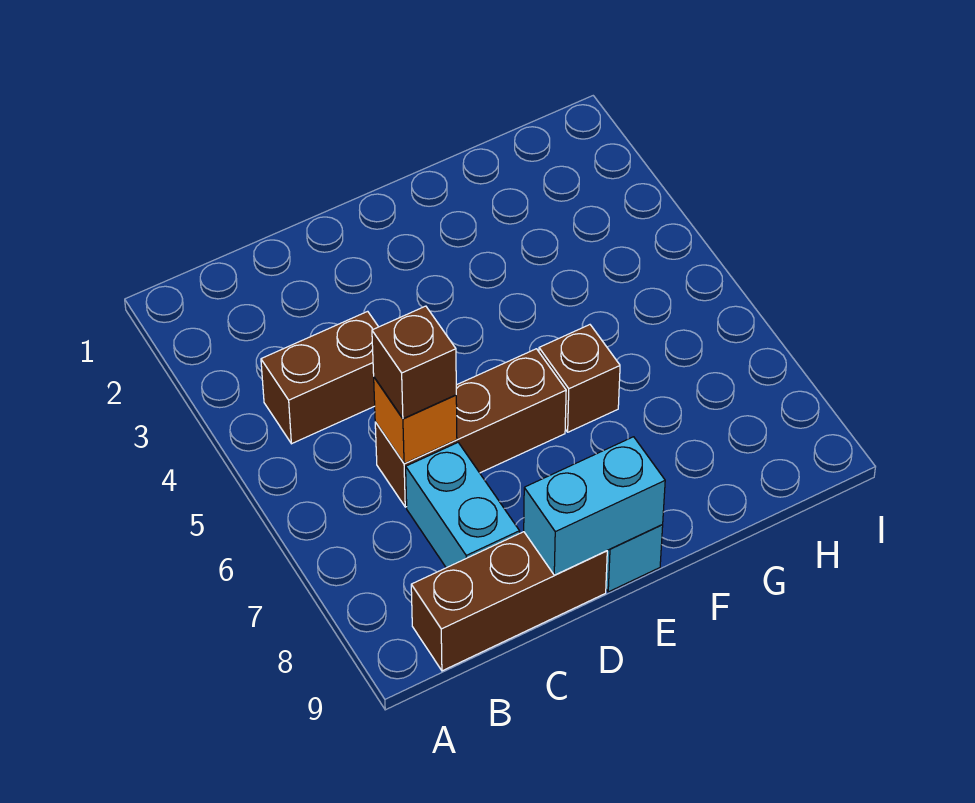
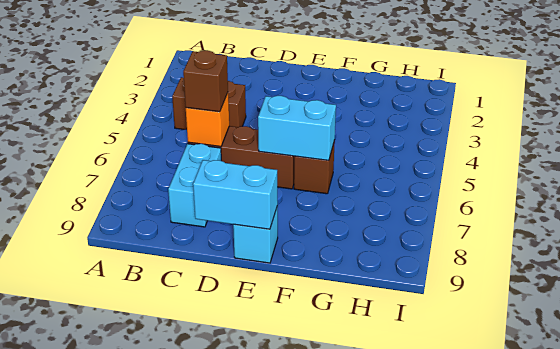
brown 1x3 brick [411,532,607,671] -> none
none -> cyan 1x2 brick [258,96,336,160]

